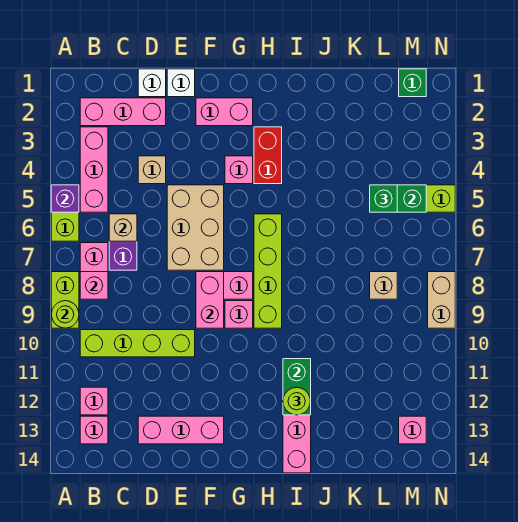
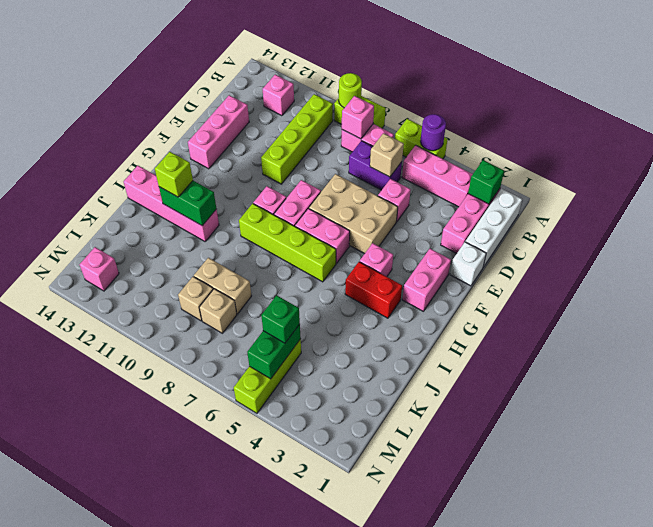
purple 1x1 brick [51,185,79,212] -> purple 1x1 round brick [420,114,446,151]
pink 1x1 brick [80,416,108,444] -> pink 1x1 brick moved to [378,179,411,222]
white 1x1 brick [138,69,166,97] -> white 1x3 brick [465,189,522,267]
tan 1x1 brick [138,156,166,184] -> tan 1x1 brick moved to [178,277,213,321]
pink 1x2 brick [196,272,224,328] -> pink 1x2 brick moved to [295,208,350,264]
lime 1x1 round brick [283,388,310,415] -> lime 1x1 brick [155,152,193,197]
green 1x1 brick [399,69,426,97] -> green 1x1 brick moved to [468,160,504,204]
tan 1x2 brick [428,272,455,328] -> tan 1x2 brick moved to [194,258,251,314]

